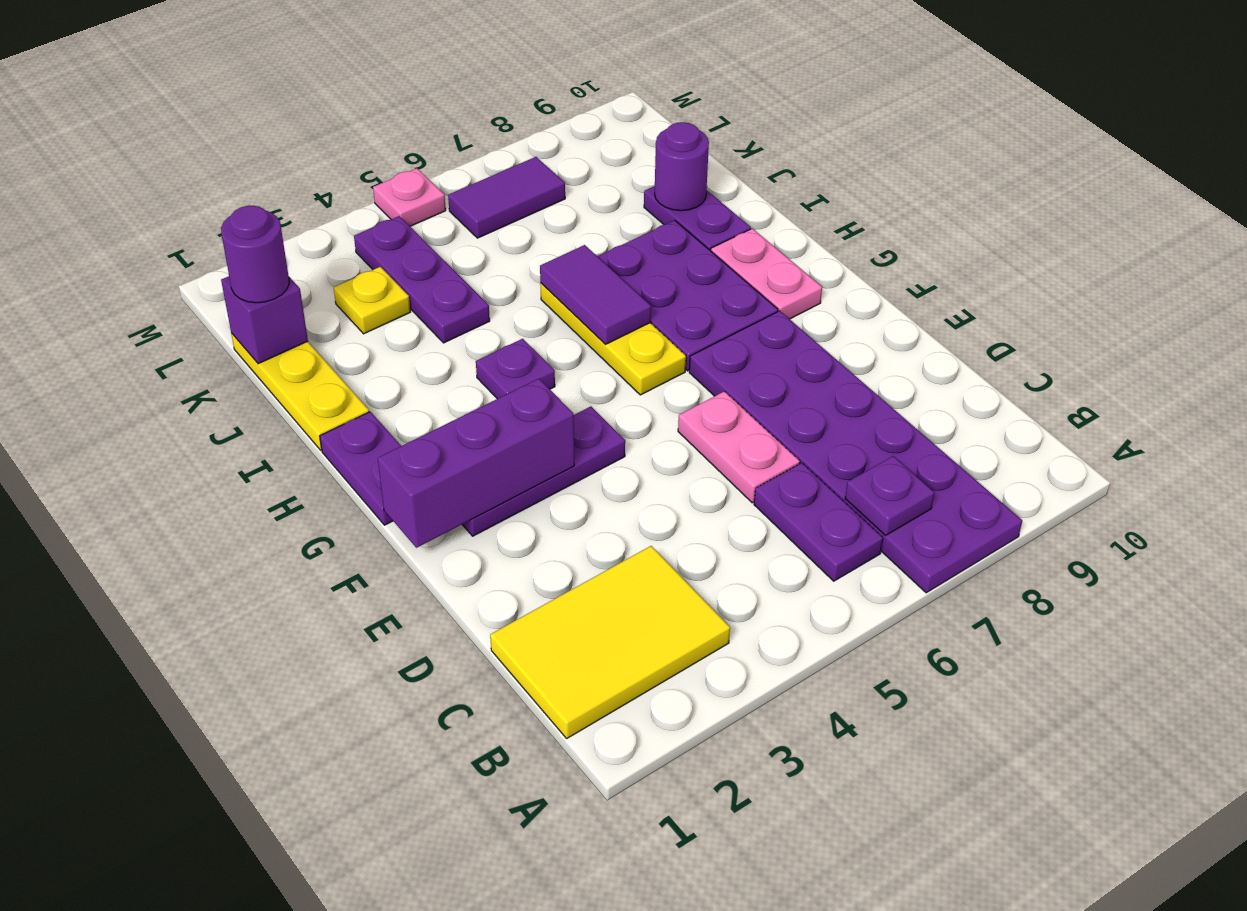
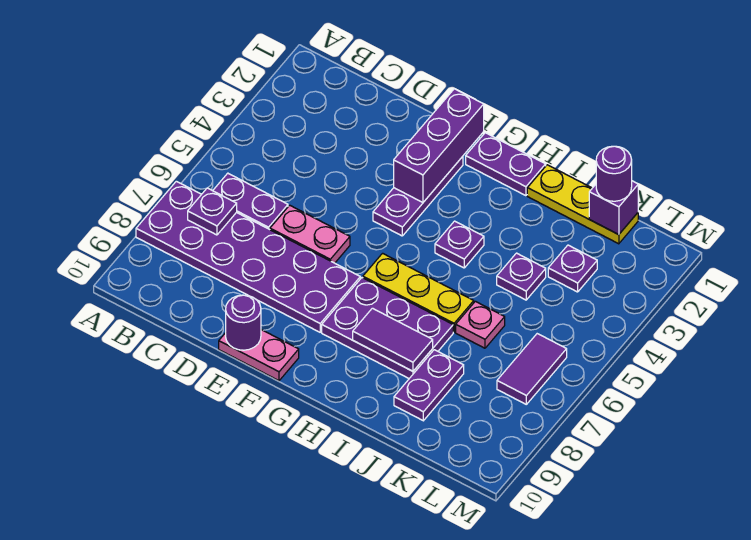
yellow 2x3 tile [490,546,730,738] -> none
pink 1x2 plate [711,229,822,319] -> pink 1x2 plate moved to [219,330,299,381]
purple 1x2 tile [540,245,651,344] -> purple 1x2 tile moved to [353,308,433,371]
purple 1x2 plate [644,186,751,251] -> purple 1x2 plate turned to [394,350,464,421]
purple 1x3 plate [354,216,490,343] -> purple 1x1 plate [497,253,546,300]
purple 1x1 round brick [655,122,709,211] -> purple 1x1 round brick moved to [226,295,261,350]
yellow 1x1 plate [334,267,410,334] -> purple 1x1 plate [548,245,597,292]
pink 1x1 plate [373,168,446,226] -> pink 1x1 plate moved to [456,301,505,348]

